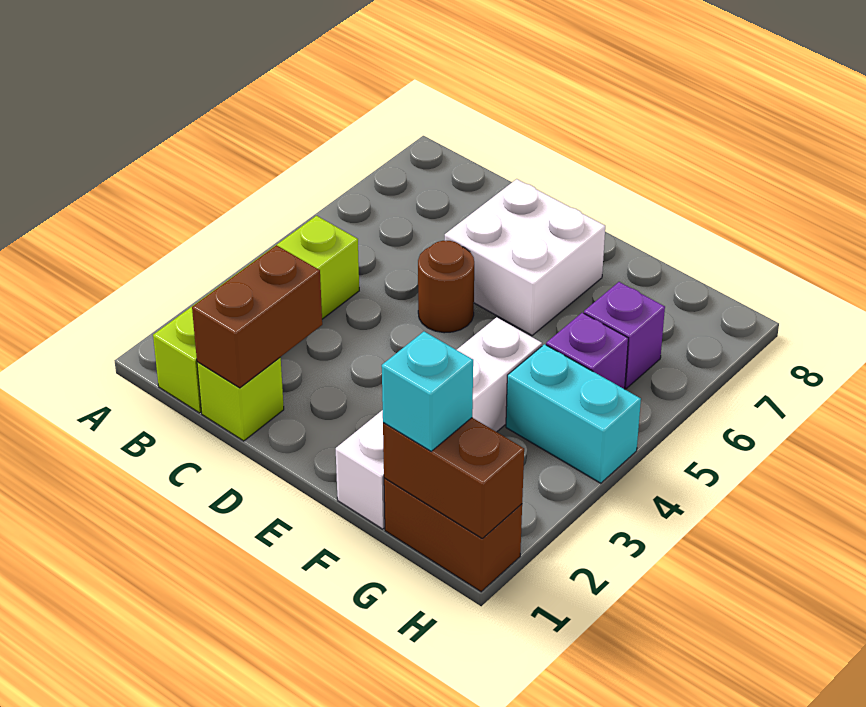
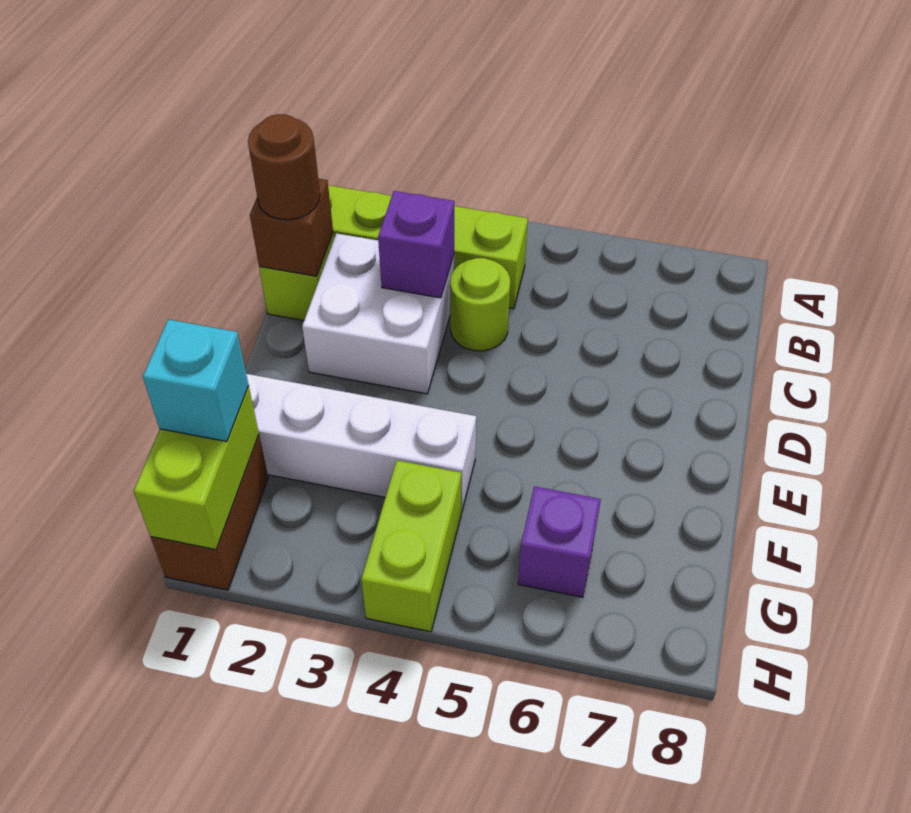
brown 1x2 brick [192,245,322,388] -> brown 1x1 brick [250,179,333,276]
none -> lime 1x1 round brick [450,258,510,351]
brown 1x1 round brick [418,241,474,333] -> brown 1x1 round brick moved to [248,114,320,220]
white 2x2 brick [445,179,605,335] -> white 2x2 brick moved to [302,233,454,394]
brown 1x2 brick [383,418,524,538] -> lime 1x2 brick [134,386,259,550]
cyan 1x2 brick [506,344,641,483] -> lime 1x2 brick [361,460,461,632]
purple 1x1 brick [546,313,628,389] -> purple 1x1 brick moved to [378,191,454,298]

